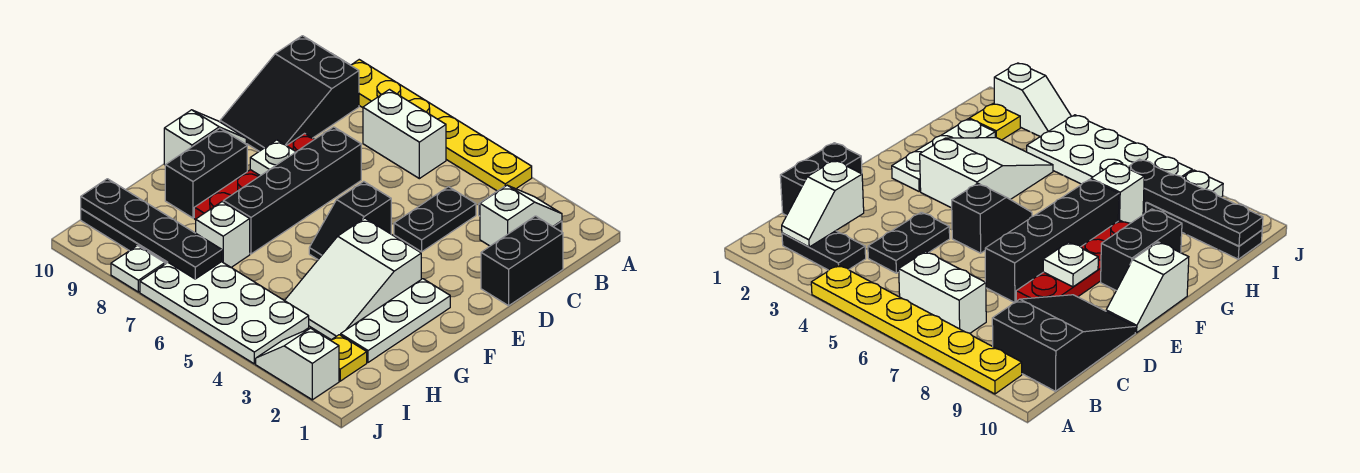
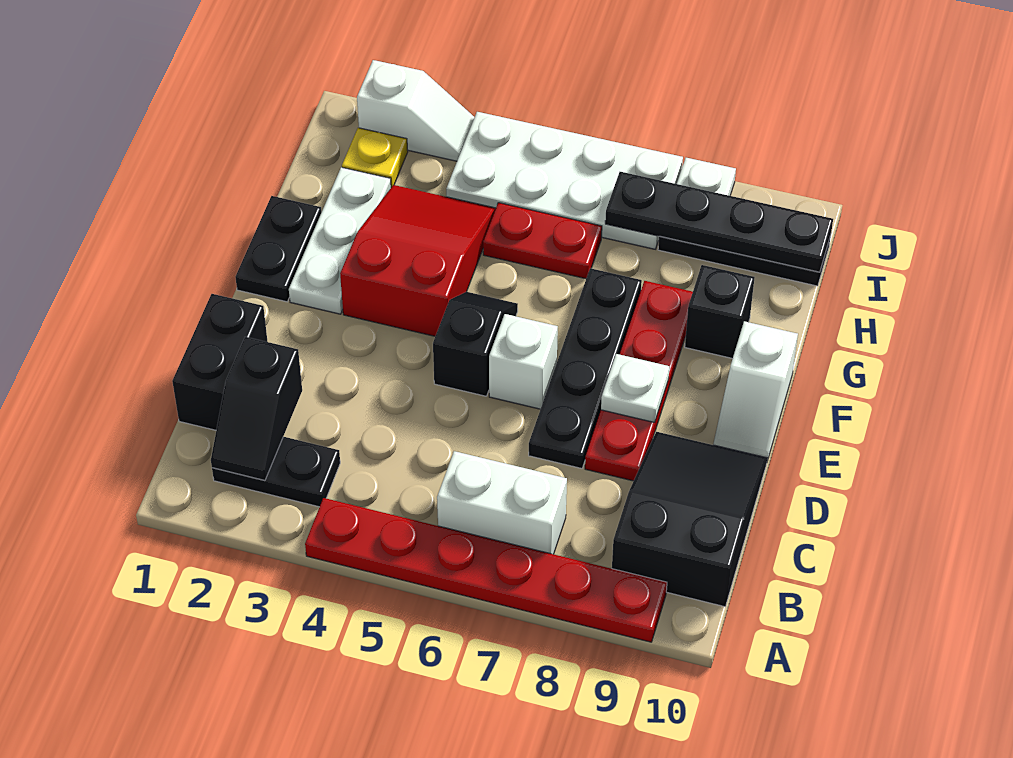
yellow 1x6 plate [351,60,532,191] -> red 1x6 plate [305,498,667,642]
white 1x2 slope [480,185,562,246] -> black 1x2 slope [211,337,302,480]
black 1x2 plate [394,187,476,252] -> black 1x2 plate moved to [235,196,322,302]
black 1x4 brick [223,127,361,254] -> black 1x4 plate [529,268,642,468]
white 2x3 slope [285,218,421,340] -> red 2x3 slope [340,185,496,336]
black 1x2 brick [165,128,247,218] -> black 1x1 brick [685,265,755,359]
none -> red 1x2 plate [483,203,602,279]
white 1x1 brick [196,202,250,267] -> white 1x1 brick moved to [489,314,558,409]

